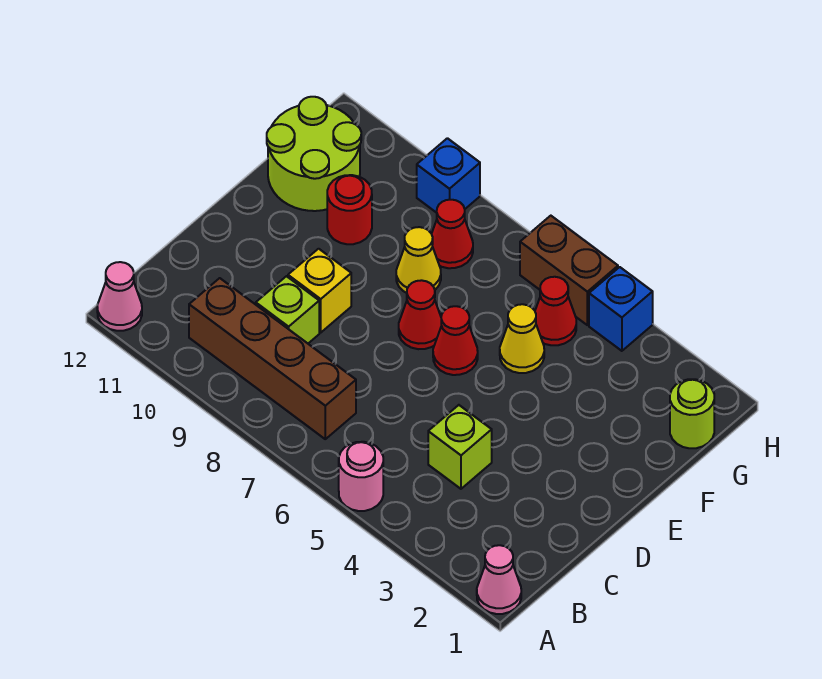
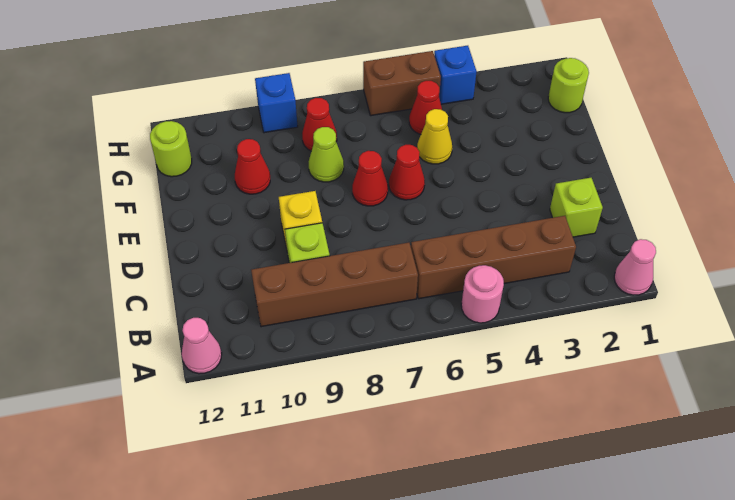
none -> brown 1x4 brick [411,216,576,299]
lime 1x1 brick [428,405,492,489] -> lime 1x1 brick moved to [550,178,603,237]
yellow 1x1 cone [396,227,441,293] -> lime 1x1 cone [309,127,344,182]
red 1x1 round brick [327,175,372,244] -> red 1x1 cone [235,139,270,194]
lime 2x2 round brick [267,97,361,211] -> lime 1x1 round brick [150,121,192,177]

